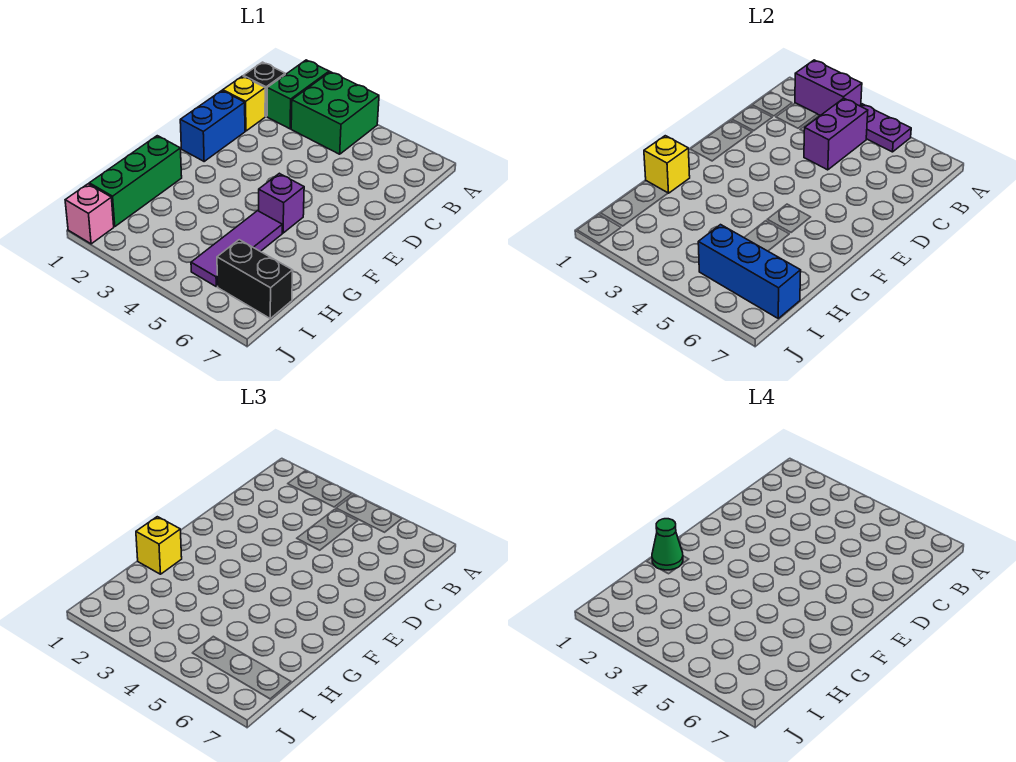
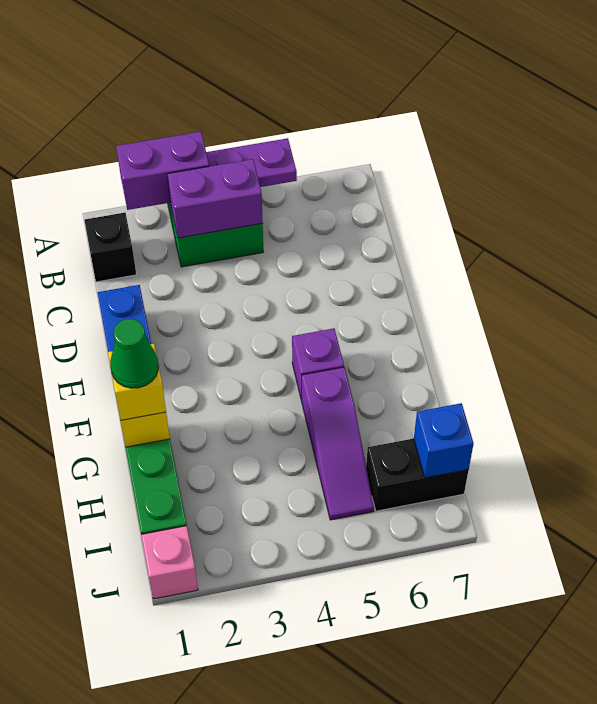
green 1x2 brick [267,60,329,129] -> none
purple 1x2 brick [804,98,868,170] -> purple 1x2 brick turned to [168,159,263,238]
yellow 1x1 brick [223,76,265,131] -> none
purple 1x3 tile [191,211,282,286] -> purple 1x3 slope [301,367,374,520]
blue 1x3 brick [698,225,801,318] -> blue 1x1 brick [414,403,474,478]

